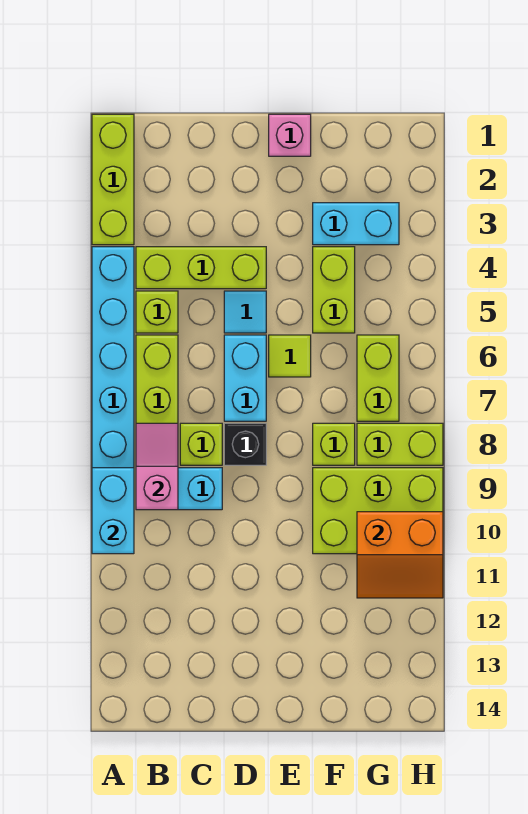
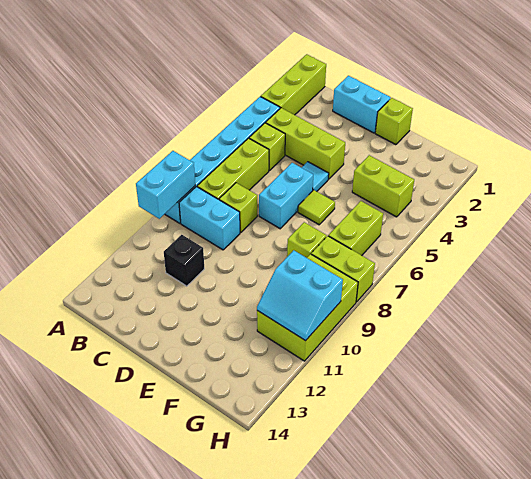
pink 1x2 slope [136,423,178,510] -> none
black 1x1 brick [224,423,266,465] -> black 1x1 brick moved to [164,235,204,286]
pink 1x1 brick [269,114,311,156] -> lime 1x1 brick [375,98,413,145]
cyan 1x2 brick [313,203,399,245] -> cyan 1x2 brick moved to [333,76,391,133]
lime 1x2 brick [313,247,355,333] -> lime 1x2 brick turned to [352,155,414,217]
lime 2x3 brick [313,468,443,554] -> lime 2x3 brick turned to [257,254,358,361]
orange 2x2 slope [357,512,443,598] -> cyan 2x2 slope [257,250,343,341]

